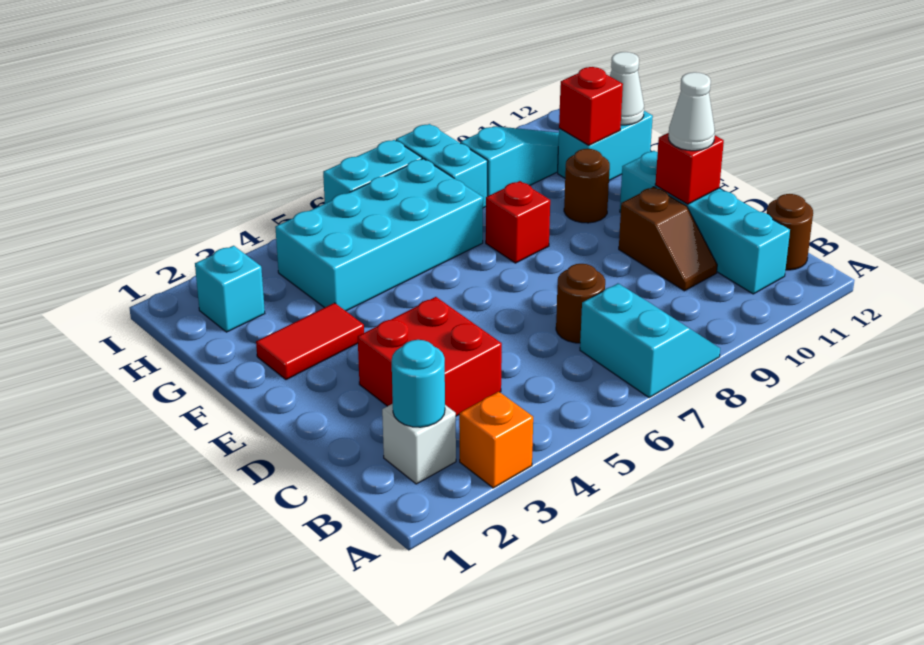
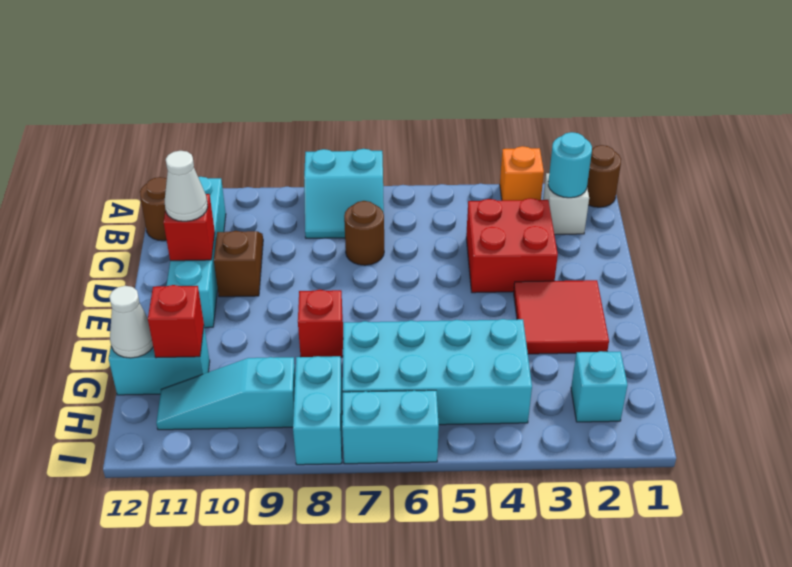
cyan 2x2 slope [580,284,720,397] -> cyan 2x2 slope turned to [304,149,384,238]
red 1x2 tile [256,303,364,380] -> red 2x2 tile [514,280,609,354]
brown 1x1 round brick [564,149,610,223] -> brown 1x1 round brick moved to [587,145,621,207]

